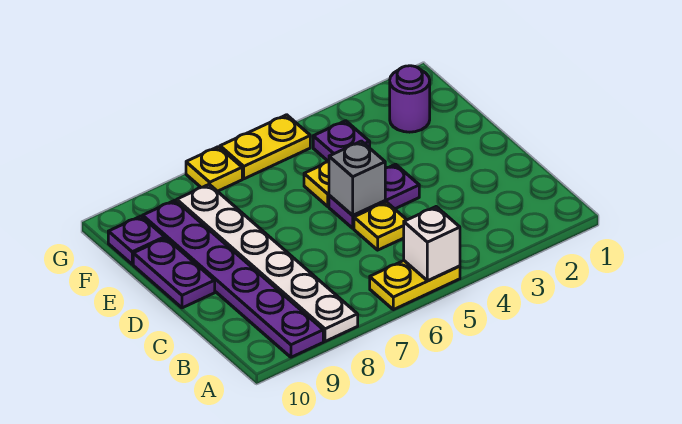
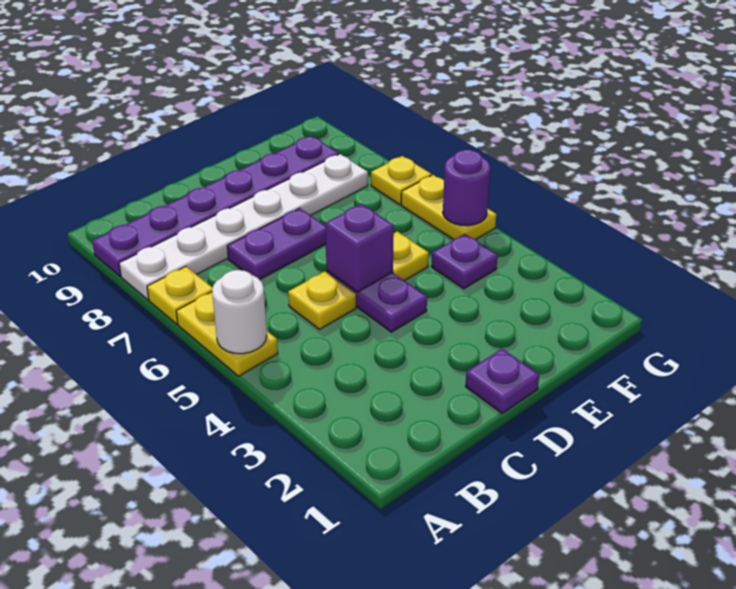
white 1x1 brick [404,207,460,281] -> white 1x1 round brick [212,270,267,354]
none -> yellow 1x1 plate [147,267,213,324]
grey 1x1 brick [329,141,385,215] -> purple 1x1 brick [325,204,394,292]
purple 1x2 plate [133,238,215,308] -> purple 1x2 plate moved to [227,208,326,280]
purple 1x1 round brick [390,66,430,132] -> purple 1x1 round brick moved to [443,150,490,226]
purple 1x1 plate [108,216,165,264] -> purple 1x1 plate moved to [465,349,539,413]

